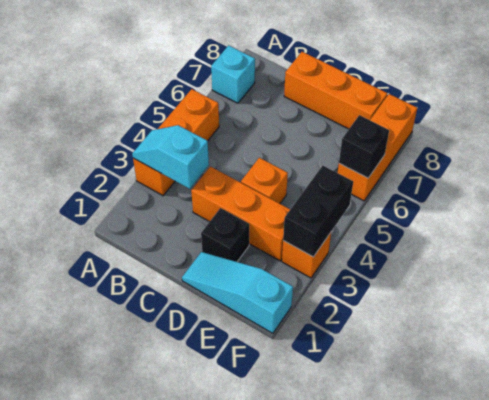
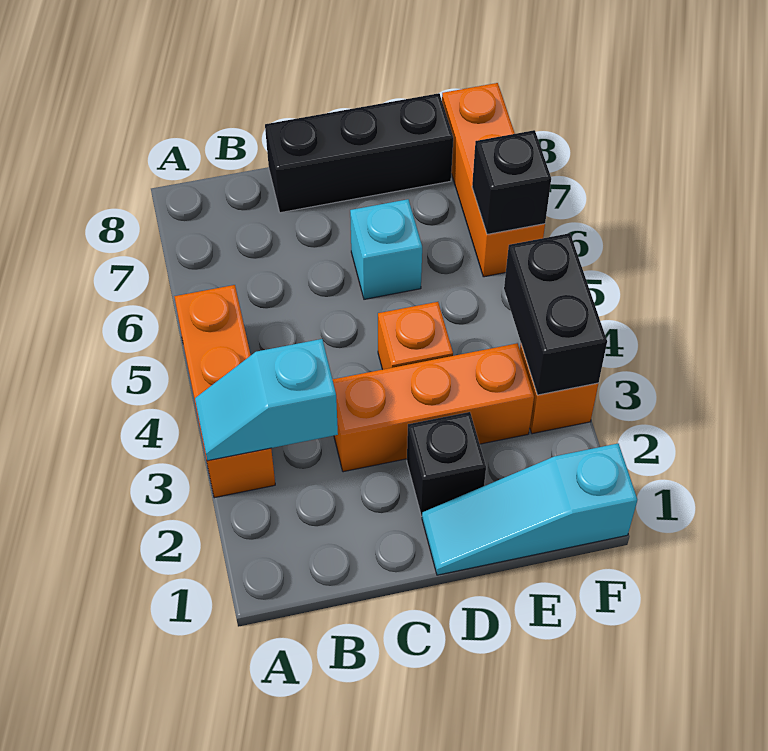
cyan 1x1 brick [211,45,255,103] -> cyan 1x1 brick moved to [350,199,422,299]
orange 1x3 brick [284,52,387,129] -> black 1x3 brick [265,93,453,213]

